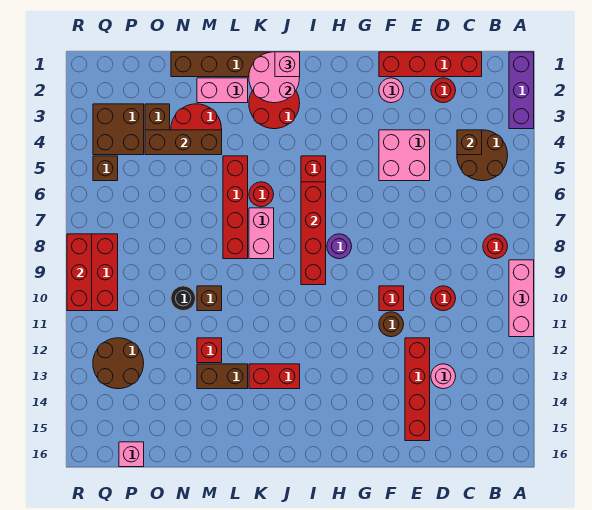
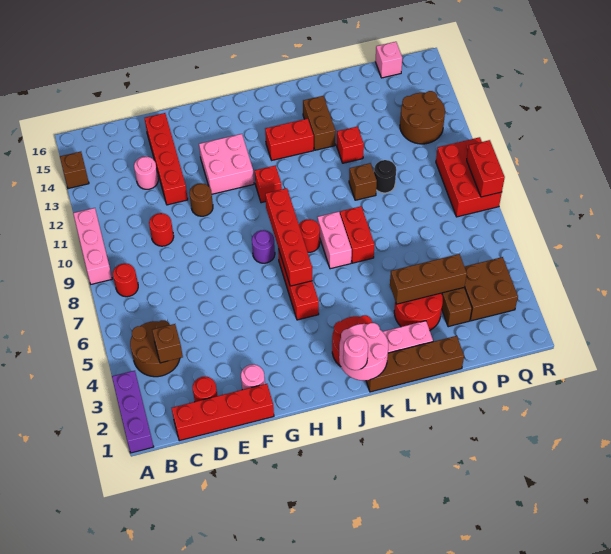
pink 2x2 brick [379,130,430,181] -> pink 2x2 brick moved to [199,134,254,194]
red 1x1 brick [379,286,404,311] -> red 1x1 brick moved to [255,165,282,203]
pink 1x1 brick [275,52,300,77] -> pink 1x1 round brick [343,335,368,370]
red 1x1 round brick [249,182,274,207] -> red 1x1 round brick moved to [299,219,320,252]
red 1x4 brick [223,156,248,259] -> red 1x2 brick [340,206,375,263]
brown 1x2 brick [197,364,248,389] -> brown 1x2 brick turned to [303,96,336,150]
brown 1x1 brick [93,156,118,181] -> brown 1x1 brick moved to [60,152,89,189]
red 1x3 brick [67,234,92,311] -> red 1x2 brick [467,140,505,197]

